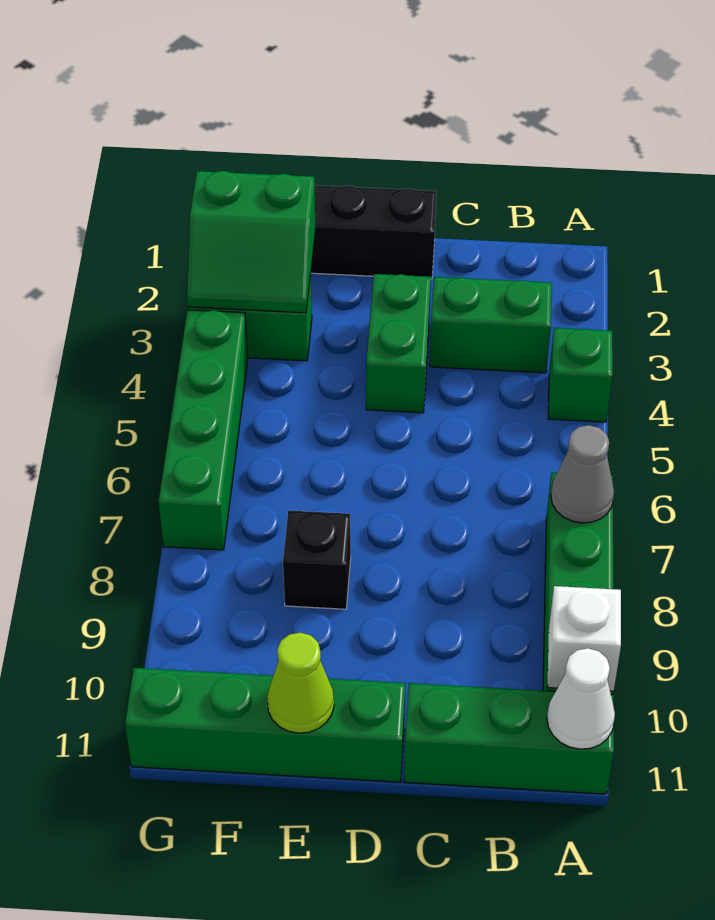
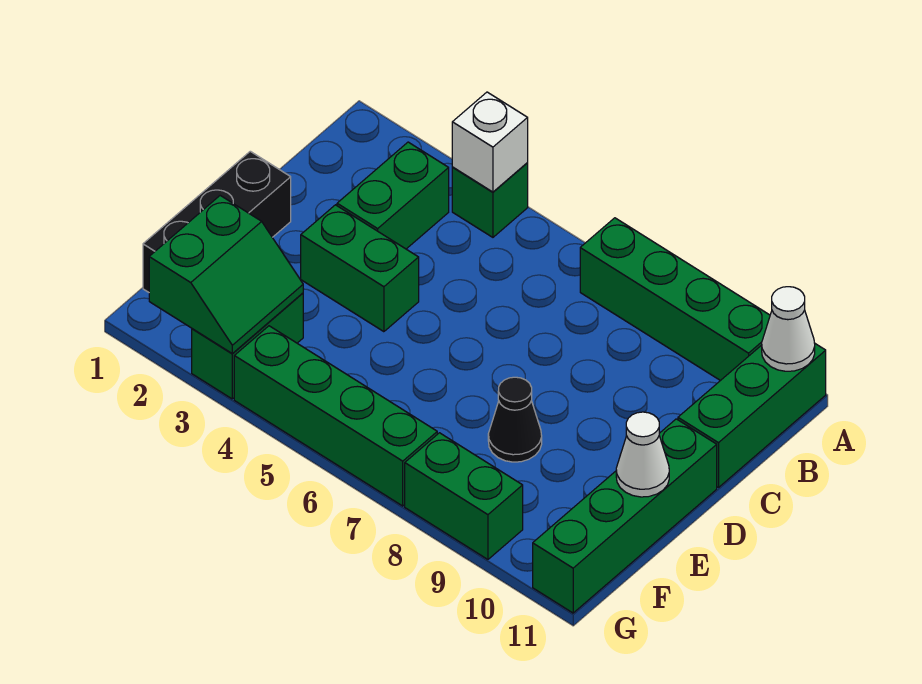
grey 1x1 cone [551,425,614,523] -> none
white 1x1 brick [548,586,621,691] -> white 1x1 brick moved to [452,92,528,192]
black 1x1 brick [283,510,351,609] -> black 1x1 cone [488,377,542,462]
lime 1x1 cone [267,633,334,733] -> white 1x1 cone [616,412,669,497]
none -> green 1x2 brick [405,433,523,559]

